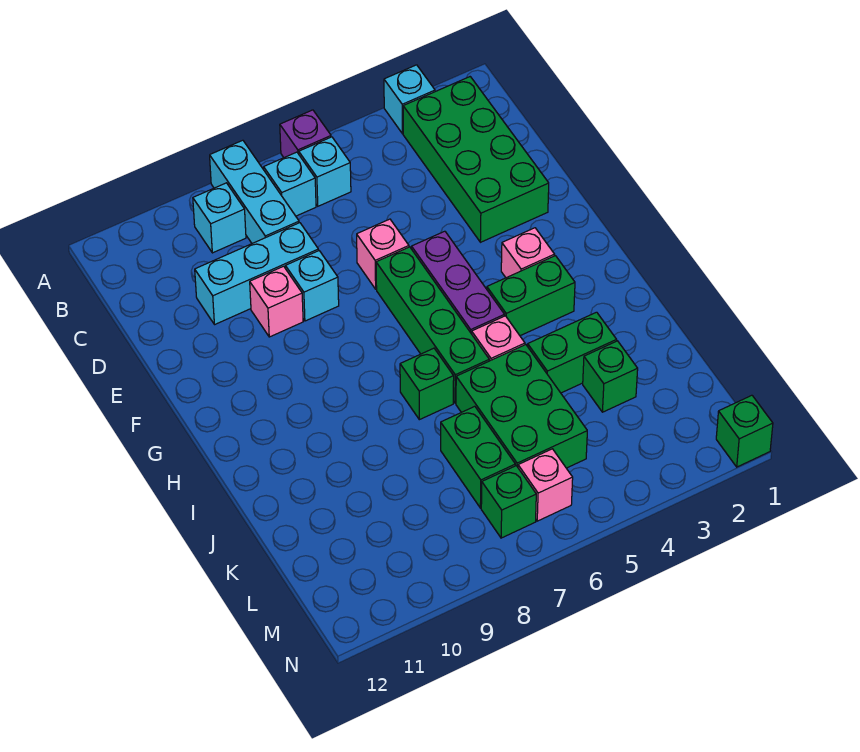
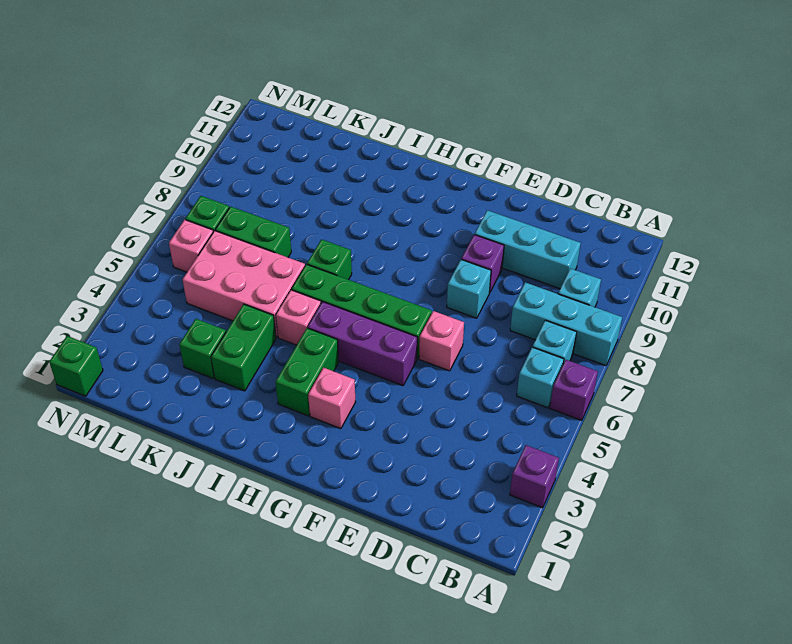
cyan 1x1 brick [384,65,435,134] -> purple 1x1 brick [510,445,559,508]
green 2x4 brick [403,77,549,242] -> none
cyan 1x3 brick [195,223,318,325] -> cyan 1x3 brick turned to [475,210,581,289]
pink 1x1 brick [250,266,303,337] -> purple 1x1 brick [461,235,504,293]
green 2x3 brick [456,345,587,468] -> pink 2x3 brick [183,231,305,338]

